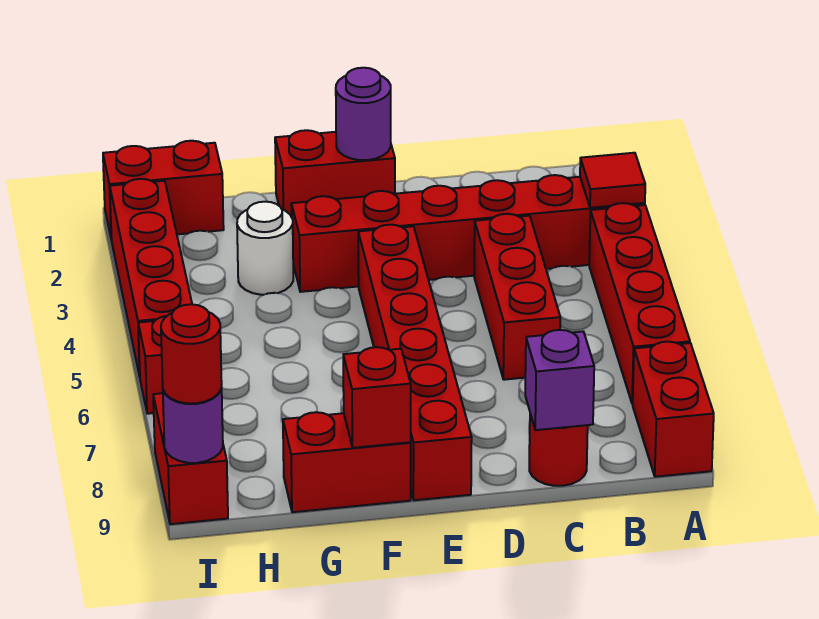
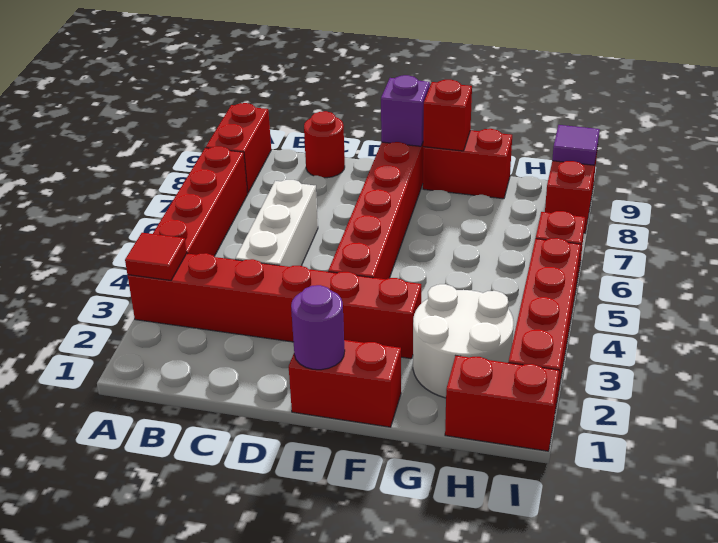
red 1x3 brick [474,214,560,380] -> white 1x3 brick [235,180,318,267]
purple 1x1 brick [525,330,594,430] -> purple 1x1 brick moved to [381,75,430,146]
white 1x1 round brick [237,202,293,295] -> white 2x2 round brick [413,284,514,398]
purple 1x1 round brick [163,385,223,463] -> purple 1x1 tile [552,125,600,165]
red 1x1 round brick [161,304,222,403] -> none

